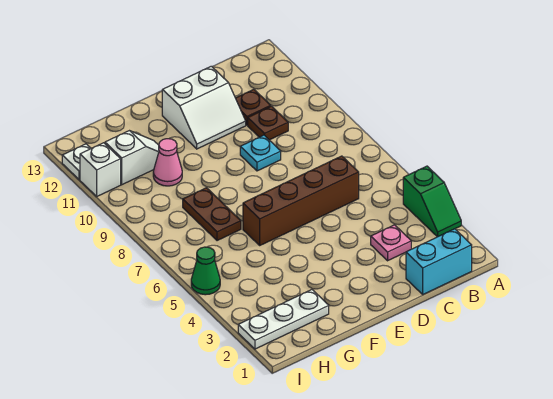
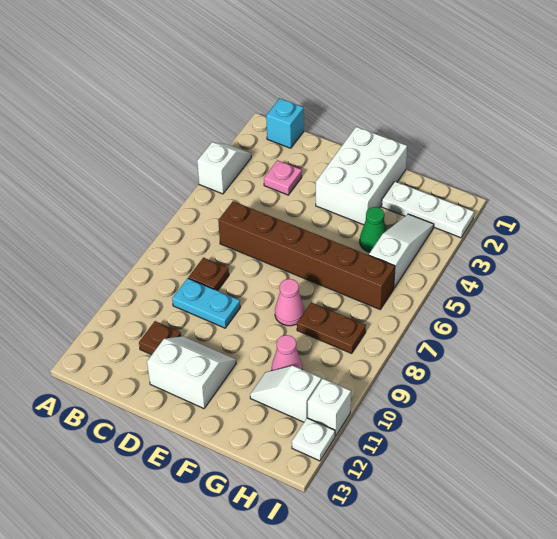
green 1x2 slope [403,166,461,237] -> white 1x2 slope [197,142,251,194]
cyan 1x2 brick [406,229,472,294] -> cyan 1x1 brick [266,99,304,148]
brown 1x4 brick [243,156,359,245] -> brown 1x6 brick [218,201,395,309]
brown 1x1 plate [248,106,288,140] -> brown 1x1 plate moved to [188,258,229,291]
cyan 1x1 plate [240,135,281,171] -> cyan 1x2 plate [172,278,240,328]
none -> white 2x3 brick [316,127,407,225]
none -> pink 1x1 cone [275,279,304,326]
brown 1x2 plate [183,188,241,241] -> brown 1x2 plate turned to [297,302,366,353]
none -> white 1x3 slope [369,214,434,288]
green 1x1 cone [191,247,220,295] -> green 1x1 cone moved to [360,207,387,252]

